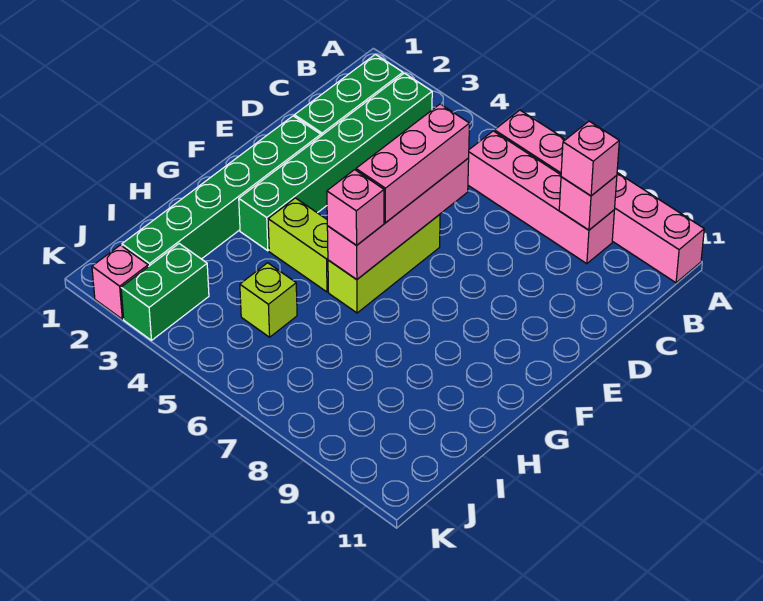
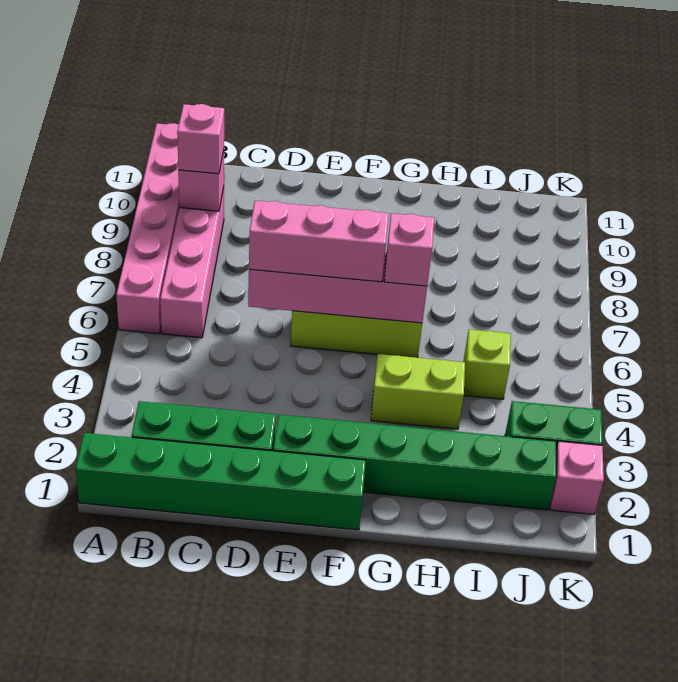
green 1x6 brick [239,73,432,251] -> green 1x6 brick moved to [76,433,366,530]
lime 1x2 brick [268,198,328,292] -> lime 1x2 brick turned to [371,354,465,429]

